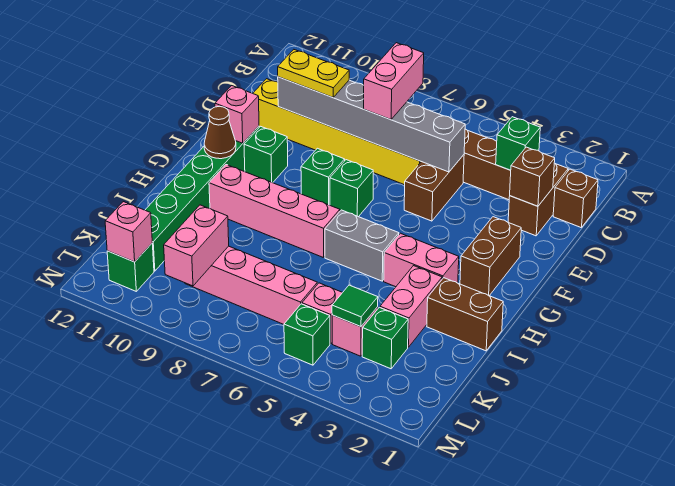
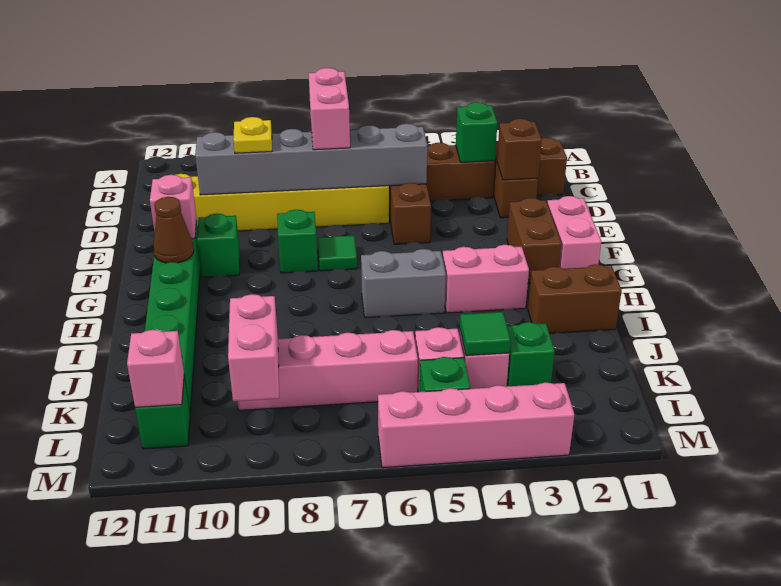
yellow 1x2 plate [278,50,349,97] -> yellow 1x1 plate [233,117,272,153]
green 1x1 brick [330,160,373,217] -> green 1x1 tile [318,235,357,271]
pink 1x4 brick [209,165,340,258] -> pink 1x4 brick moved to [378,382,575,468]
pink 1x2 brick [380,266,442,347] -> pink 1x2 brick moved to [547,196,601,269]

